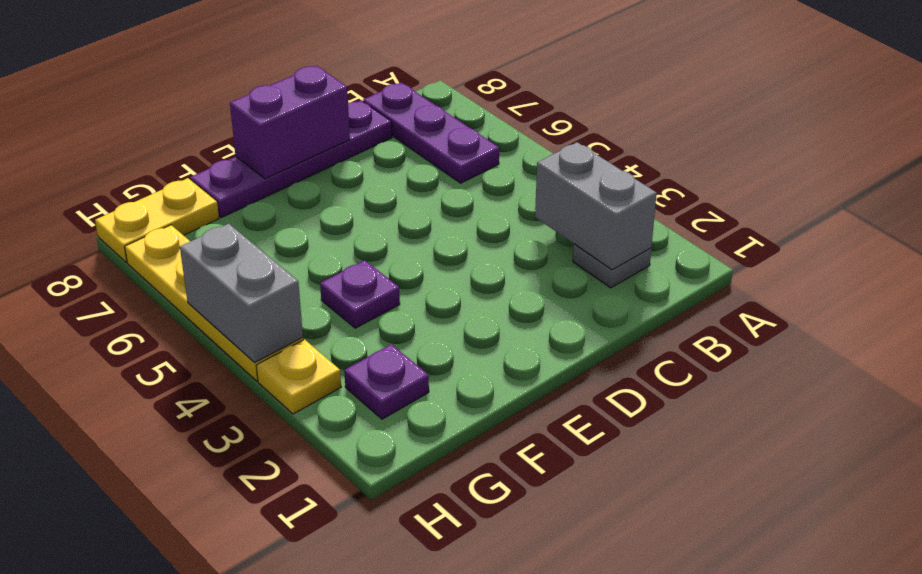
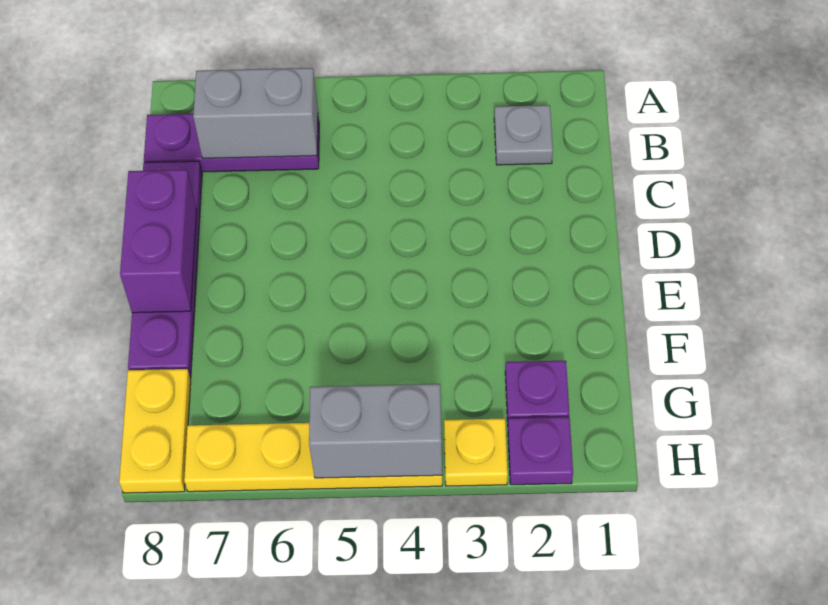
grey 1x2 brick [535,142,657,270] -> grey 1x2 brick moved to [193,68,318,158]
purple 1x1 plate [320,260,400,328] -> purple 1x1 plate moved to [508,417,573,485]

